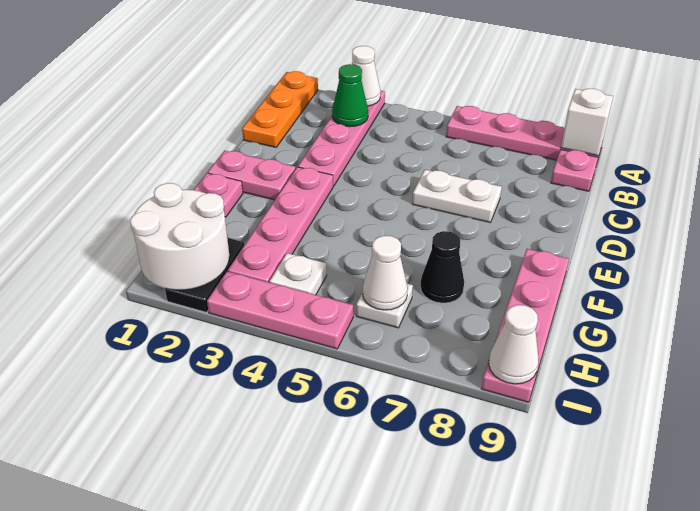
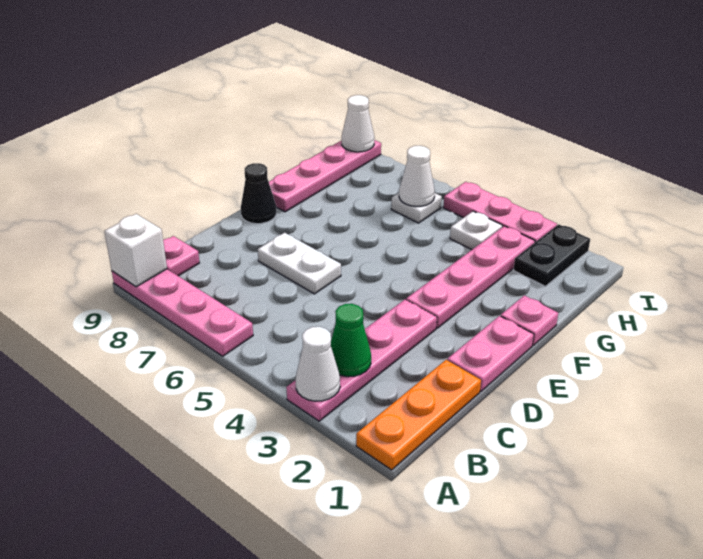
pink 1x2 plate [208,151,296,200] -> pink 1x2 plate turned to [447,316,534,391]
black 1x1 cone [420,231,464,303] -> black 1x1 cone moved to [241,163,276,224]
white 2x2 round brick [130,183,229,290] -> none

